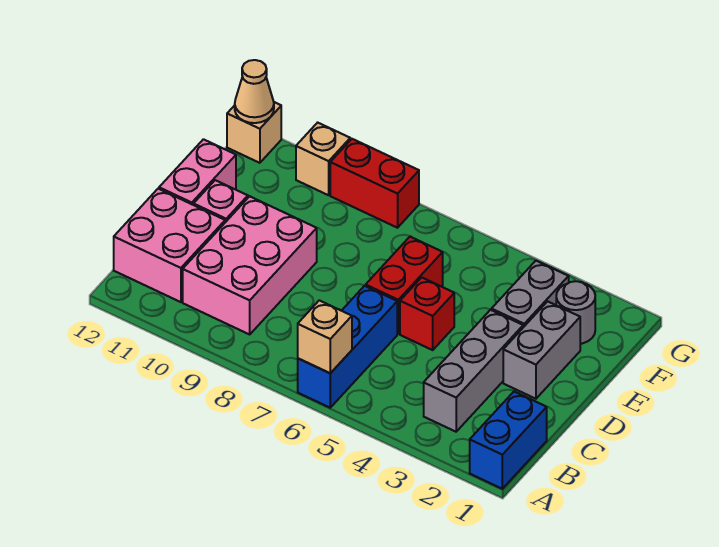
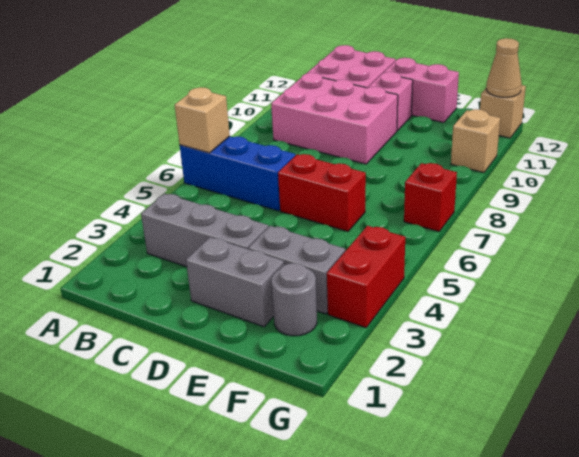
blue 1x2 brick [470,392,547,489] -> none
red 1x1 brick [400,277,454,350] -> red 1x1 brick moved to [404,163,457,231]
red 1x2 brick [330,139,419,228] -> red 1x2 brick moved to [327,226,405,328]

